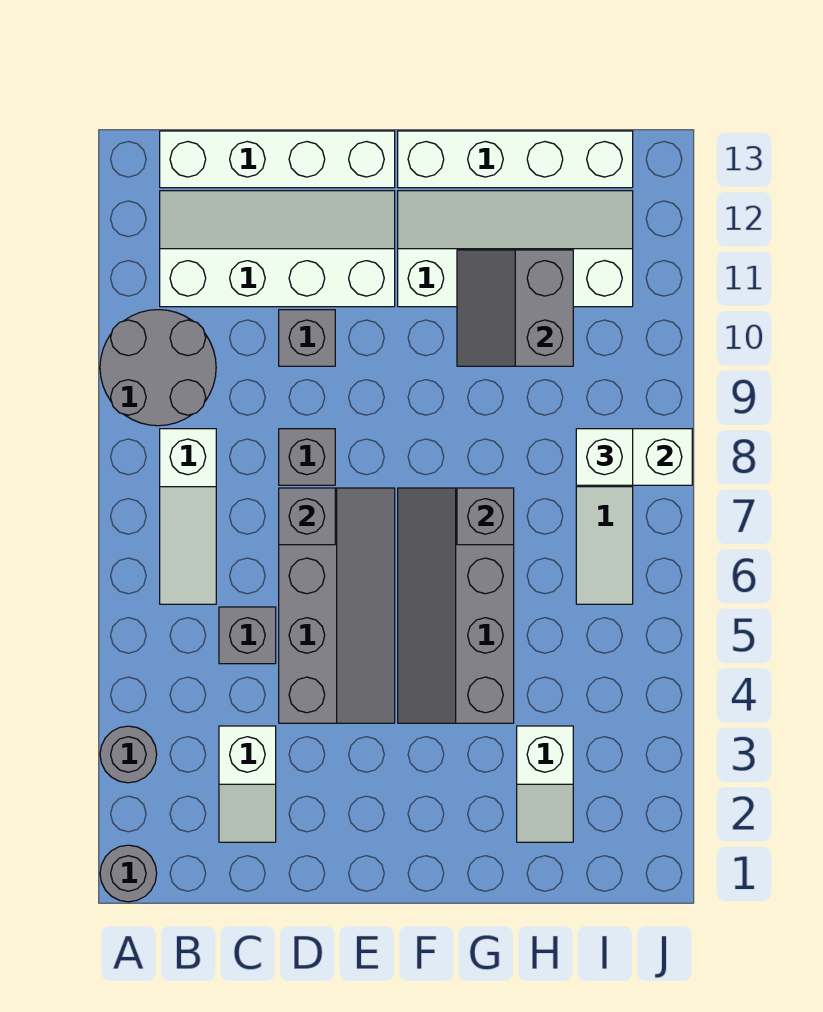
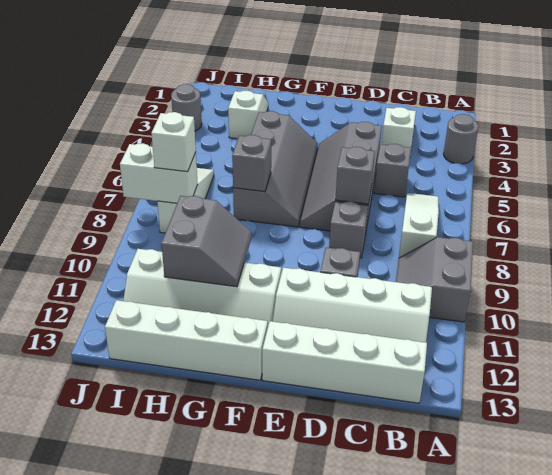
grey 1x1 round brick [100,845,157,902] -> grey 1x1 round brick moved to [171,84,202,131]
grey 2x2 round brick [100,310,216,426] -> grey 2x2 slope [396,237,473,322]

